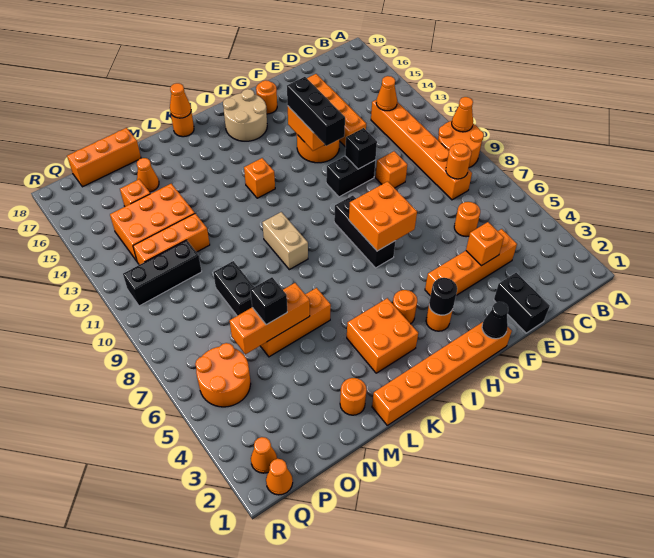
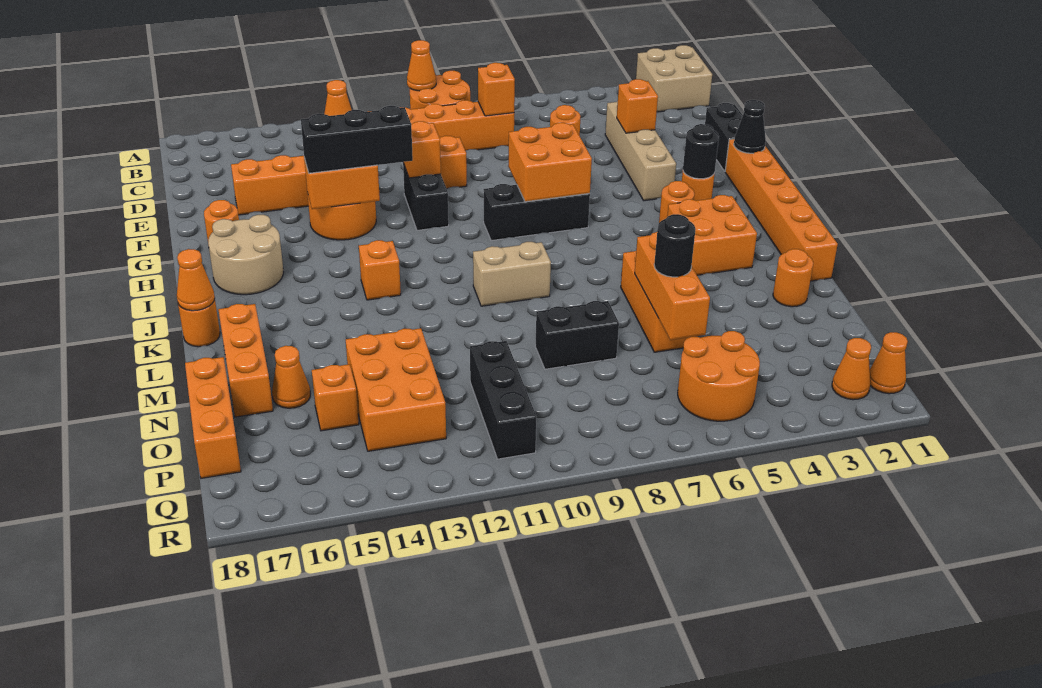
none -> tan 2x2 brick [636,45,712,112]
orange 1x1 round brick [446,143,471,179] -> orange 1x1 brick [478,63,515,116]
orange 1x4 brick [425,229,517,296] -> tan 1x4 brick [605,101,676,201]
black 1x2 brick [494,273,550,333] -> black 1x2 brick turned to [705,103,743,171]
black 1x1 brick [345,128,377,169] -> orange 1x1 brick [403,121,441,178]
black 1x1 brick [250,277,287,325] -> black 1x1 round brick [654,214,696,277]
orange 1x3 brick [133,214,210,265] -> orange 1x3 brick moved to [218,304,273,417]

